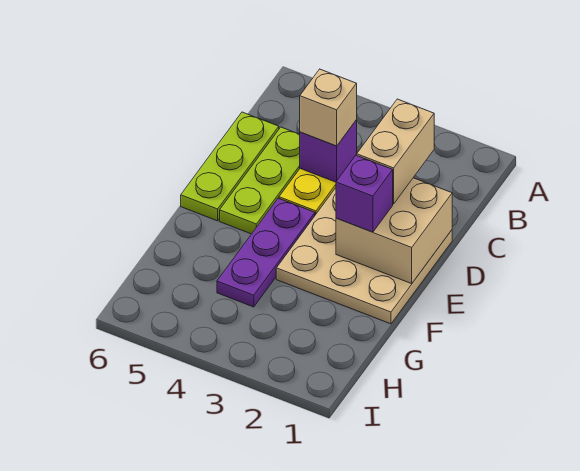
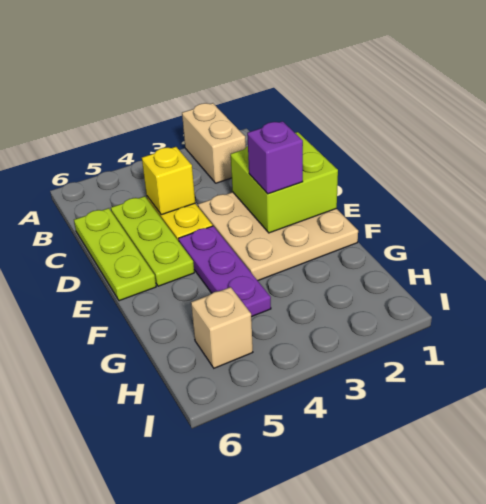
tan 1x2 brick [357,99,434,204] -> tan 1x2 brick moved to [182,103,246,183]
purple 1x1 brick [300,120,357,182] -> yellow 1x1 brick [142,147,195,215]
tan 1x1 brick [300,69,357,146] -> tan 1x1 brick moved to [191,287,253,368]
tan 2x2 brick [336,178,452,284] -> lime 2x2 brick [231,132,338,233]

